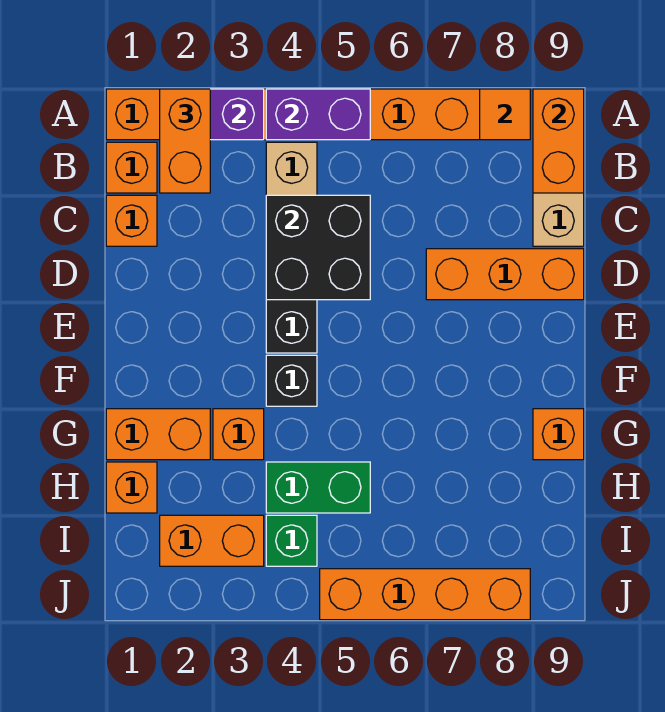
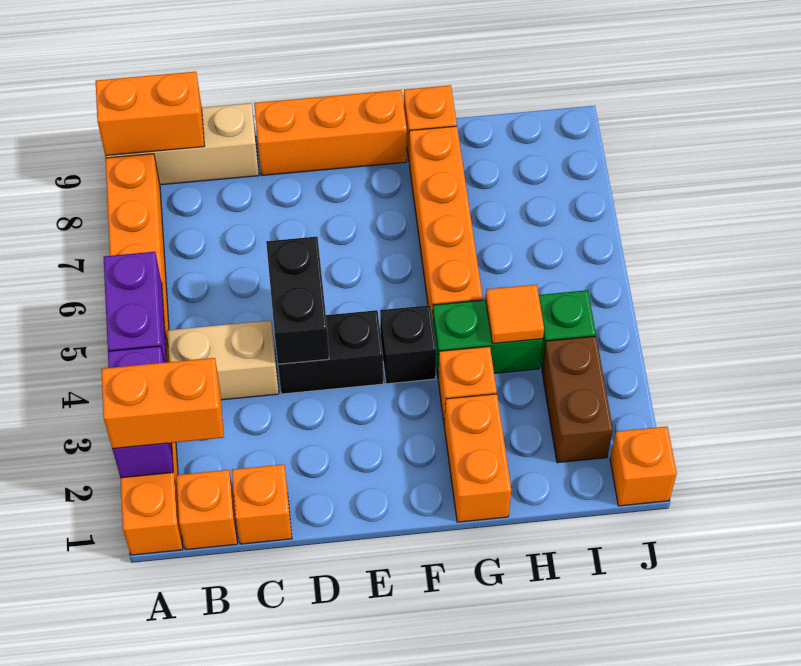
orange 1x1 tile [480,89,530,140] -> orange 1x1 tile moved to [486,284,544,344]
black 2x2 brick [266,195,370,300] -> black 1x2 brick [266,237,329,364]
orange 1x3 brick [426,249,584,300] -> orange 1x3 brick turned to [254,90,407,175]
orange 1x1 brick [106,462,157,513] -> orange 1x1 brick moved to [610,427,677,506]
green 1x2 brick [266,462,370,513] -> green 1x2 brick turned to [433,300,543,376]
orange 1x2 brick [160,515,264,566] -> brown 1x2 brick [542,336,613,463]
orange 1x4 brick [320,569,530,620] -> orange 1x4 brick moved to [409,126,483,320]

